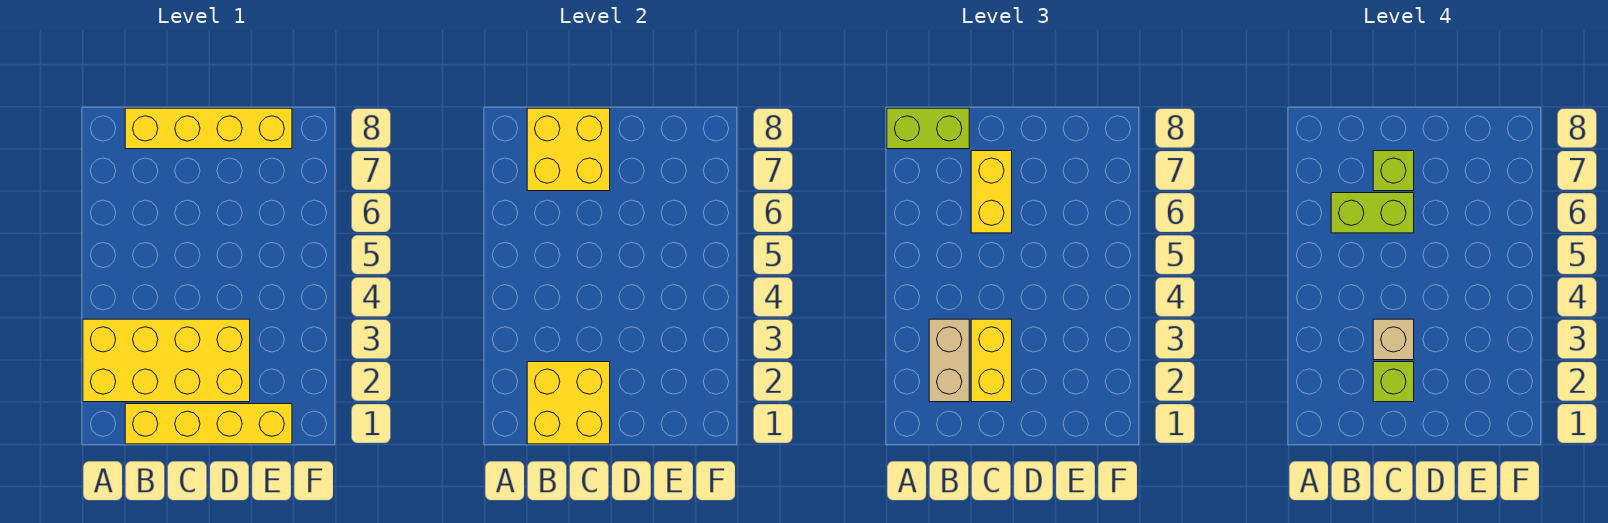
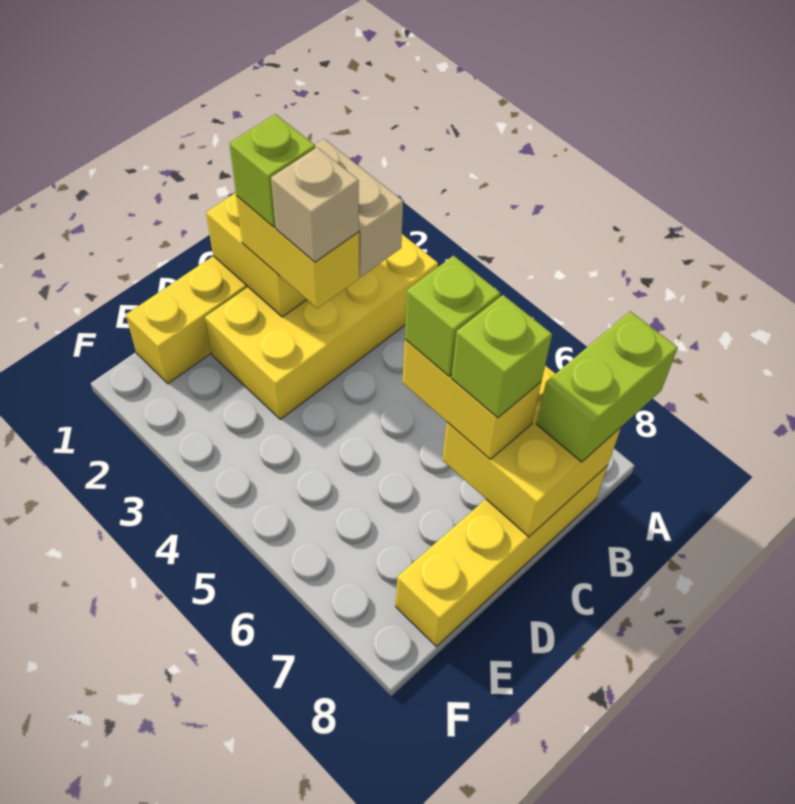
lime 1x2 brick [1331,193,1414,233] -> lime 1x1 brick [405,256,501,376]

